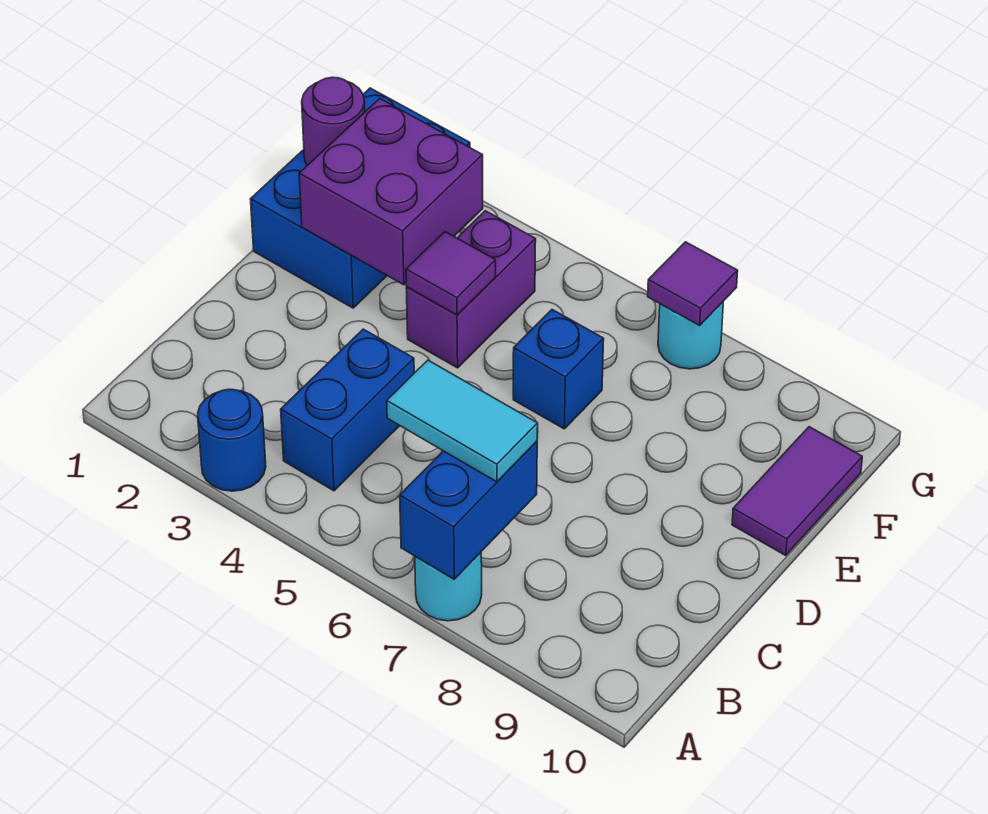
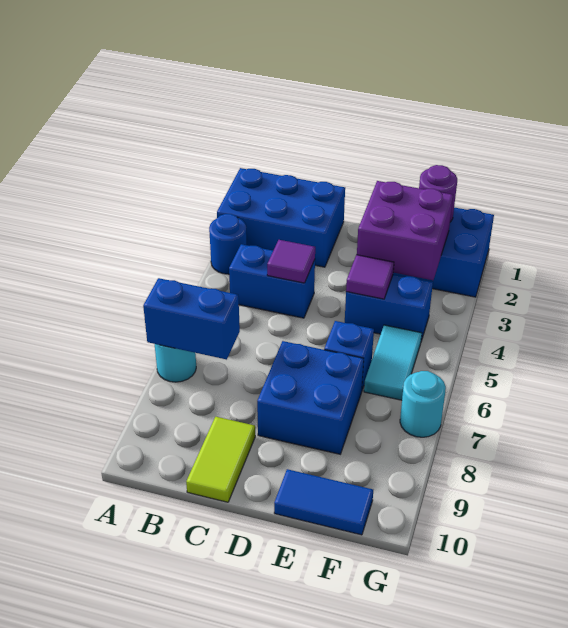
none -> blue 2x3 brick [217,168,345,267]
cyan 1x2 tile [387,360,538,482] -> cyan 1x2 tile moved to [364,325,422,400]
none -> lime 1x2 tile [186,417,255,502]
none -> blue 2x2 brick [257,341,364,454]
purple 1x2 brick [406,211,536,368] -> blue 1x2 brick [345,274,433,341]
purple 1x2 tile [732,427,862,555] -> blue 1x2 tile [274,469,373,535]
purple 1x1 tile [648,242,738,325] -> purple 1x1 tile moved to [267,240,315,283]

